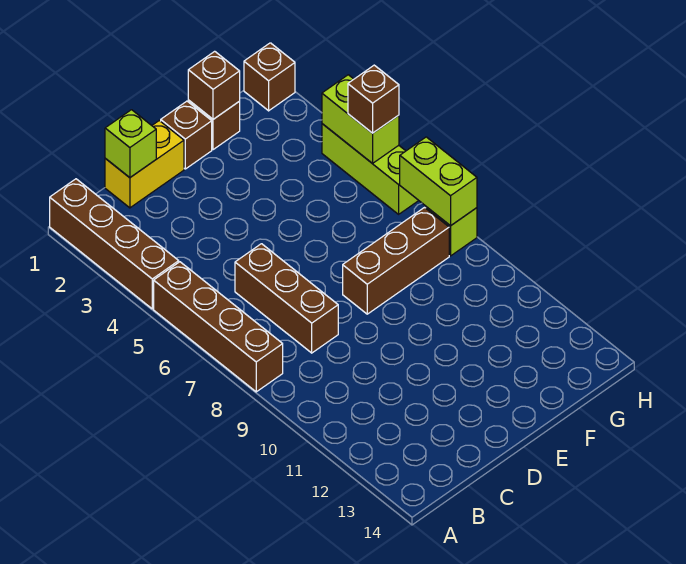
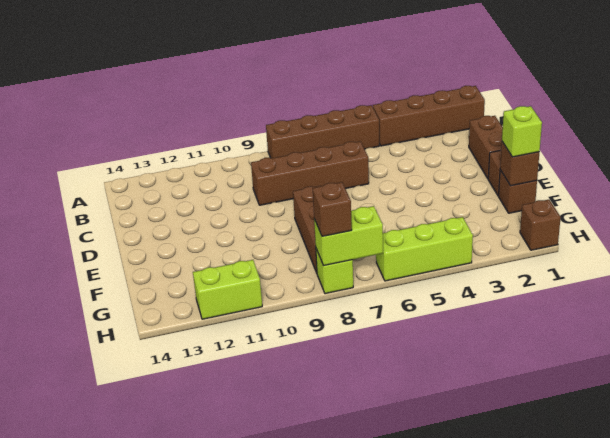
yellow 1x2 brick [105,121,184,208] -> brown 1x2 brick [469,116,503,178]
lime 1x1 brick [105,110,156,178] -> lime 1x1 brick moved to [502,106,542,157]
brown 1x3 brick [235,244,338,353] -> brown 1x4 brick [251,142,369,205]
lime 1x2 brick [322,75,399,163] -> lime 1x2 brick moved to [193,260,262,319]
brown 1x1 brick [348,65,399,133] -> brown 1x1 brick moved to [313,182,352,236]

